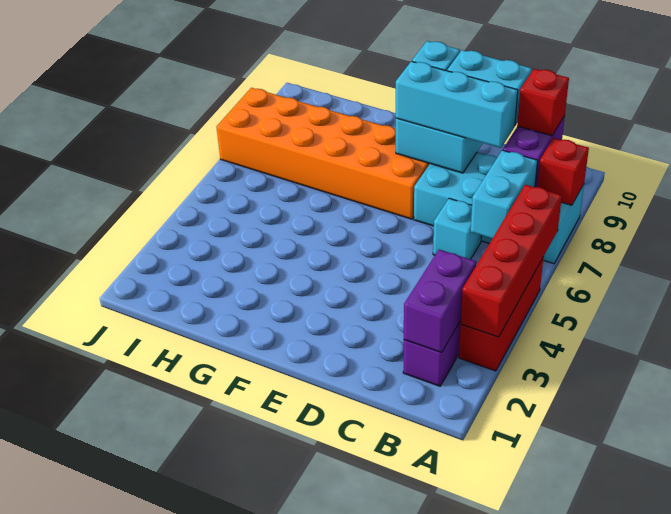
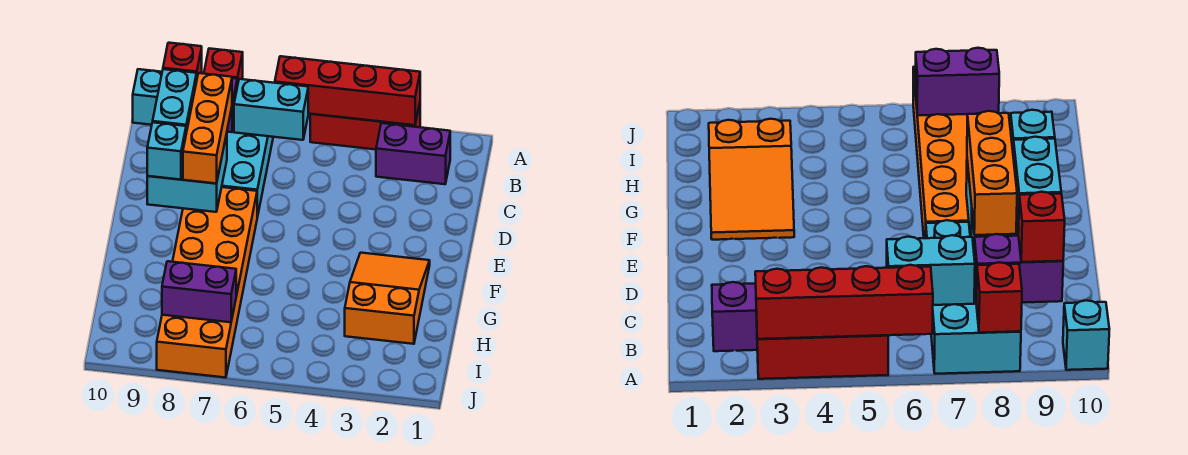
purple 1x2 brick [404,250,477,353] -> purple 1x2 brick moved to [162,261,236,322]
cyan 1x1 brick [433,198,481,259] -> cyan 1x1 brick moved to [133,69,162,125]
cyan 1x3 brick [396,61,518,148] -> orange 1x3 brick [183,73,232,184]
none -> orange 2x3 slope [345,253,430,344]

